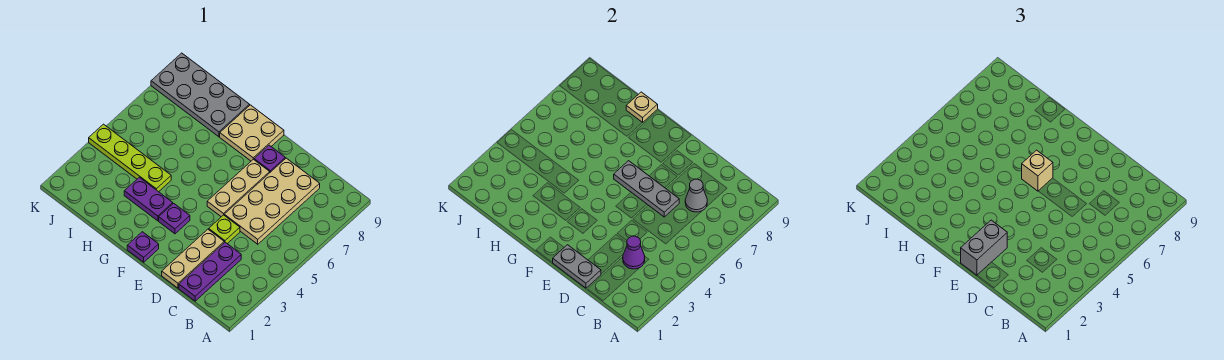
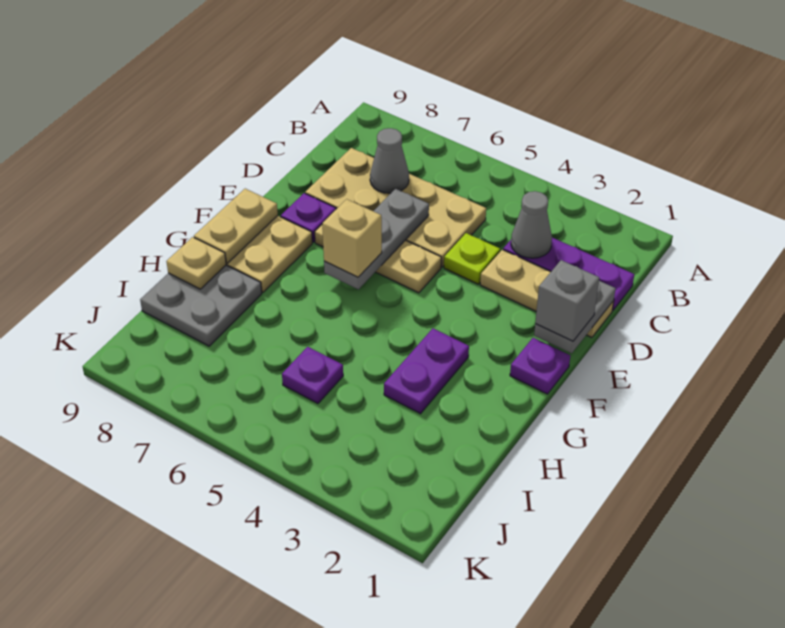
purple 1x1 cone [623,236,645,269] -> grey 1x1 cone [511,191,552,258]
grey 1x2 brick [961,220,1007,275] -> grey 1x1 brick [535,260,599,341]
purple 1x1 plate [159,203,190,234] -> purple 1x1 plate moved to [282,347,343,404]
none -> tan 1x2 plate [194,189,278,263]
lime 1x4 plate [89,124,171,192] -> none
grey 2x4 plate [151,53,250,137] -> grey 2x2 plate [140,265,262,346]

